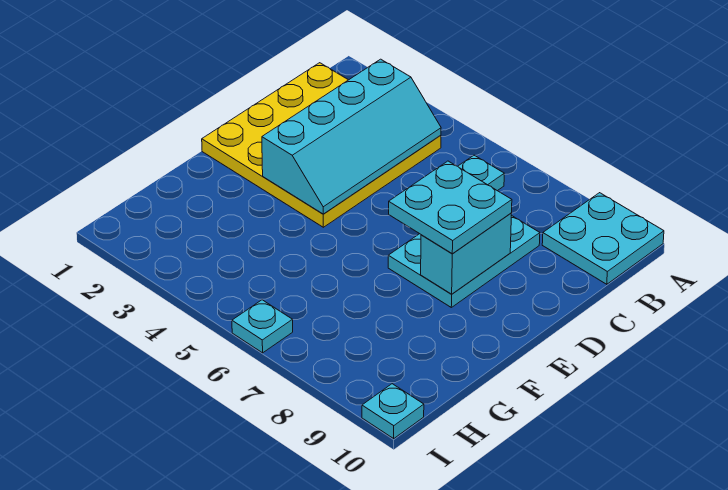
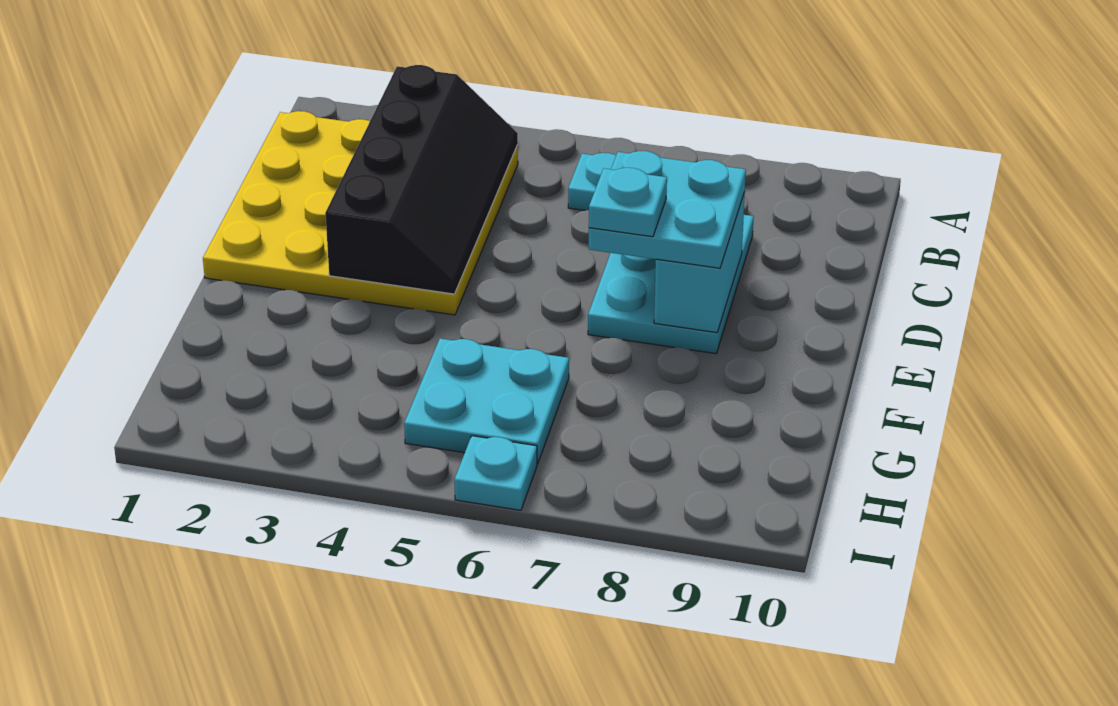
cyan 2x2 plate [542,193,664,284] -> cyan 2x2 plate moved to [404,339,569,464]
cyan 2x4 slope [262,59,441,214] -> black 2x4 slope [325,65,518,294]
cyan 1x1 plate [362,384,424,438] -> cyan 1x1 plate moved to [589,168,667,237]

